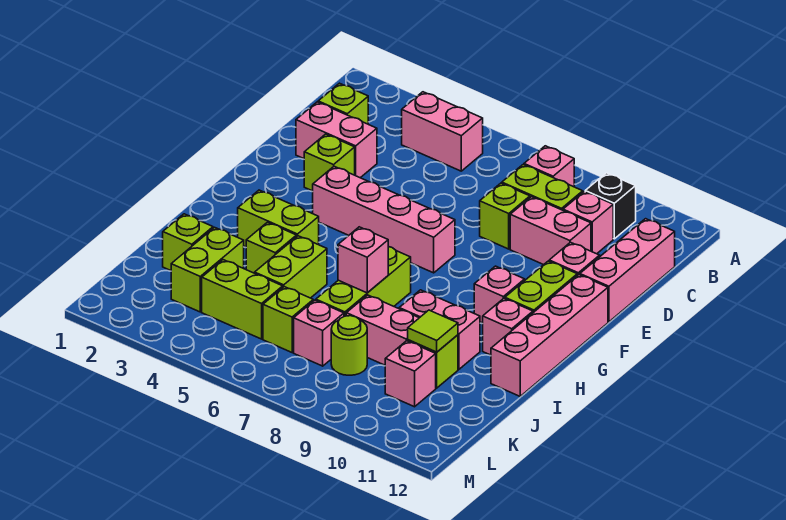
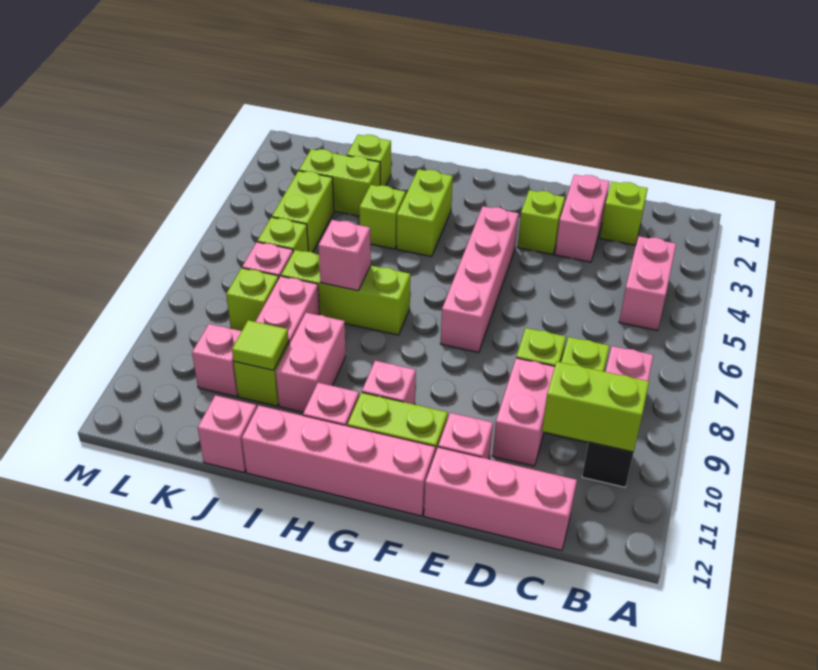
pink 1x1 brick [563,192,613,254] -> pink 1x1 brick moved to [198,395,257,472]
lime 1x2 brick [255,236,327,298] -> lime 1x2 brick moved to [542,362,649,452]
lime 1x1 round brick [331,316,367,375] -> lime 1x1 brick [226,268,279,331]

